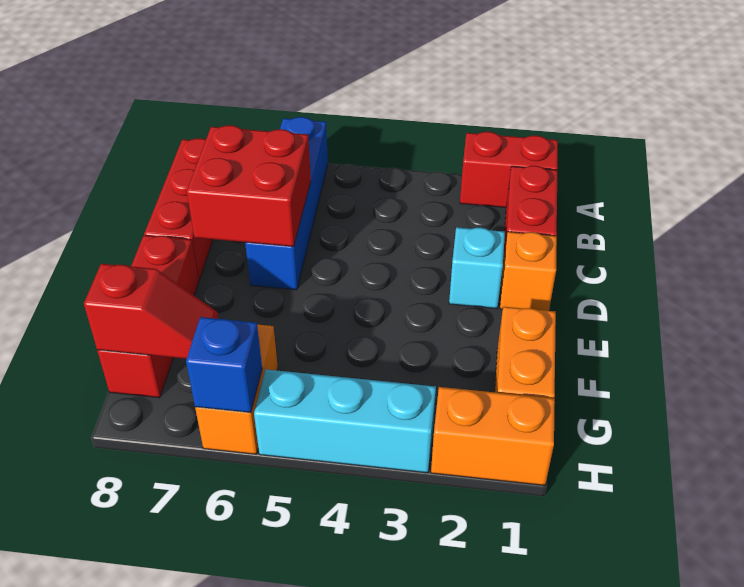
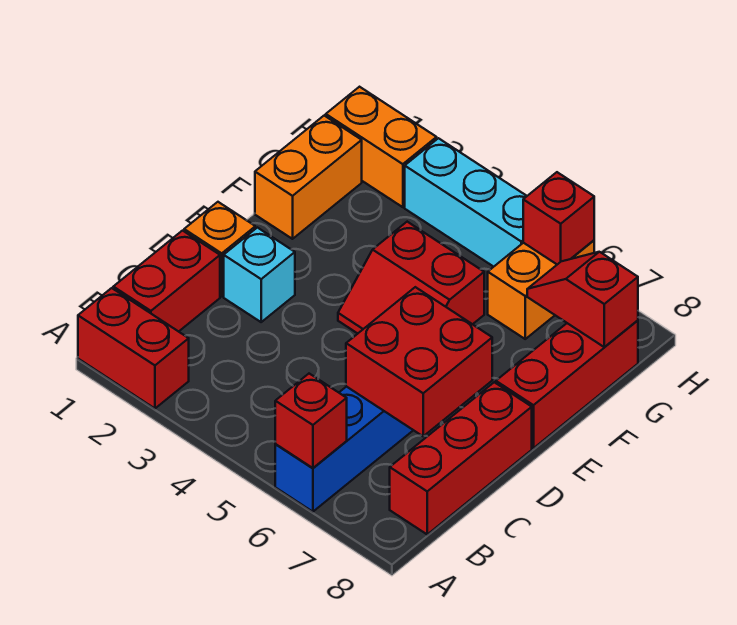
none -> red 1x1 brick [275,374,347,468]
none -> red 2x2 slope [338,222,484,333]
blue 1x1 brick [186,317,262,413] -> red 1x1 brick [523,172,594,264]

